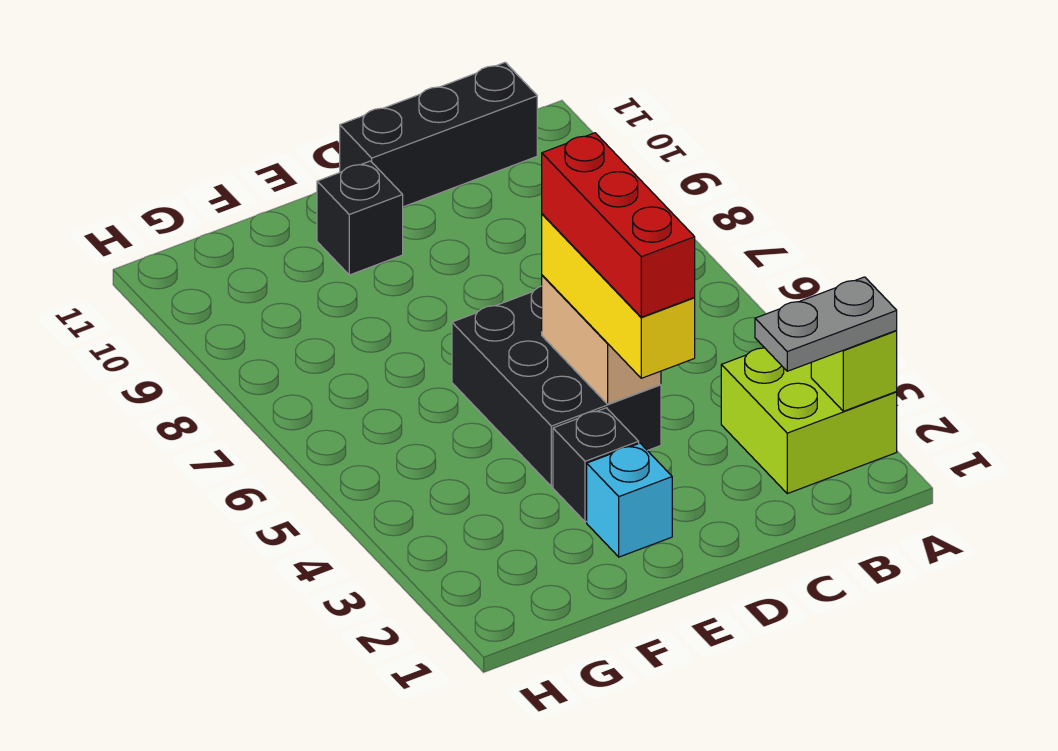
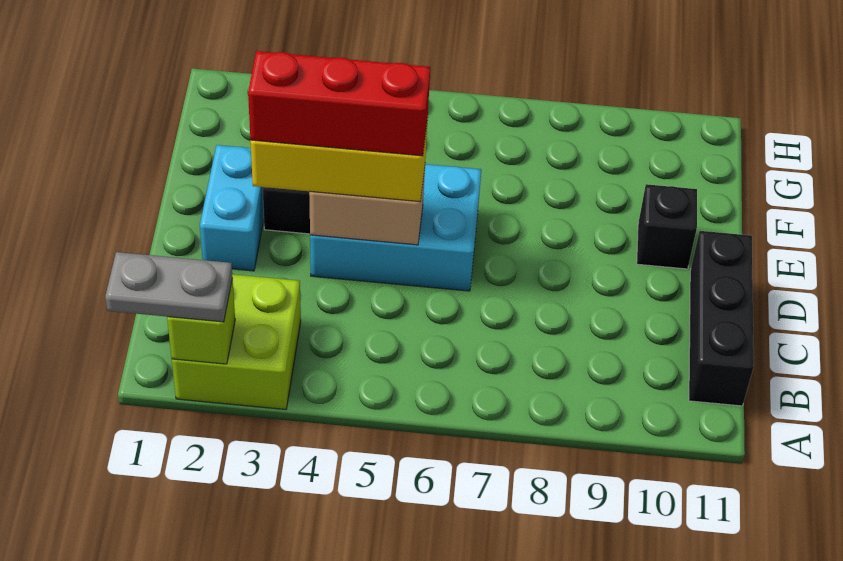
grey 1x2 plate [755,277,897,371] -> grey 1x2 plate turned to [105,252,232,322]
black 2x3 brick [452,286,661,487] -> cyan 2x3 brick [310,164,481,291]
cyan 1x1 brick [587,443,672,557] -> cyan 1x2 brick [200,145,264,271]

